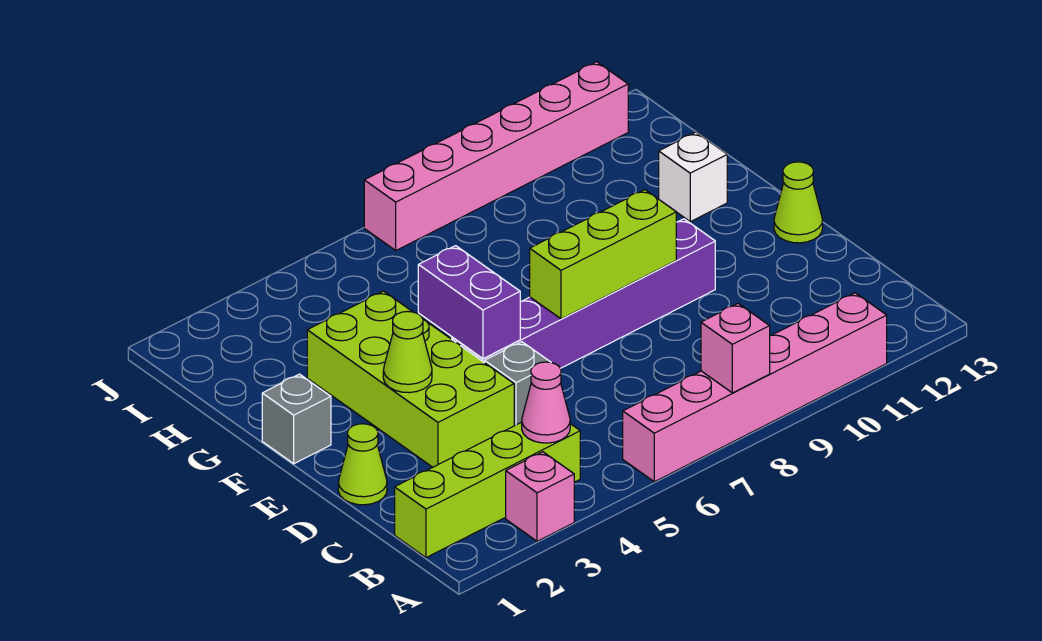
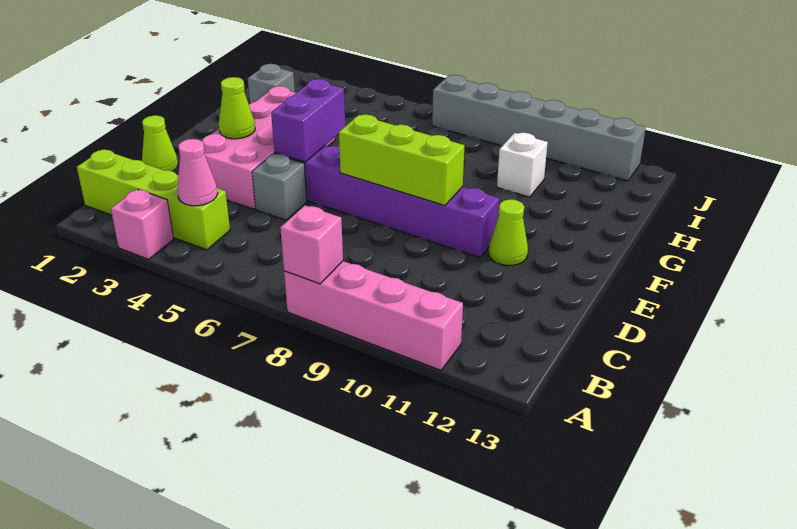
pink 1x6 brick [623,293,887,482] -> pink 1x4 brick [284,261,463,370]
lime 2x4 brick [307,291,514,467] -> pink 2x4 brick [202,86,335,209]
lime 1x1 cone [774,162,823,243] -> lime 1x1 cone moved to [489,199,528,265]
grey 1x1 brick [262,374,331,464] -> grey 1x1 brick moved to [248,64,295,104]
white 1x1 brick [659,132,727,222] -> white 1x1 brick moved to [497,133,548,197]
pink 1x6 brick [364,62,628,250] -> grey 1x6 brick [432,75,646,181]

